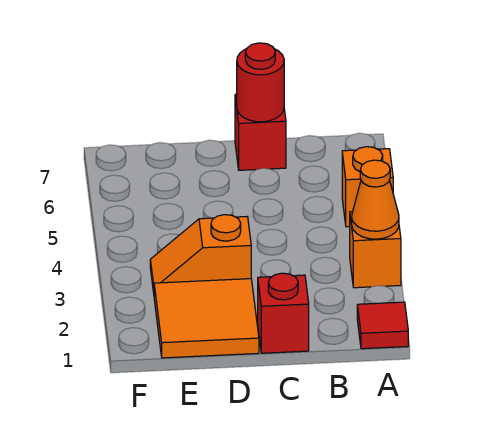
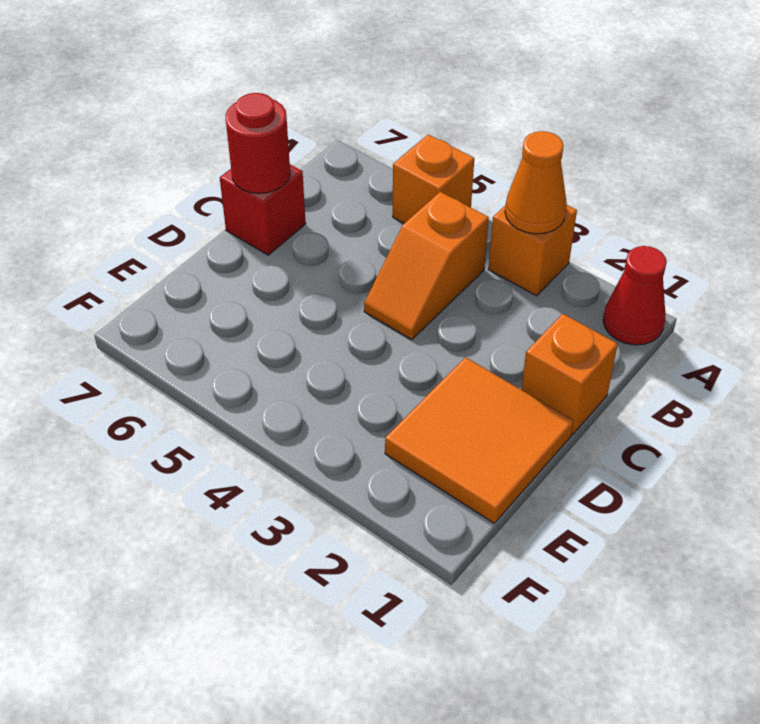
red 1x1 tile [357,302,408,349] -> red 1x1 cone [603,246,667,345]
red 1x1 brick [258,273,309,353] -> orange 1x1 brick [521,314,618,434]
orange 1x2 slope [150,215,251,293] -> orange 1x2 slope moved to [364,192,489,340]

